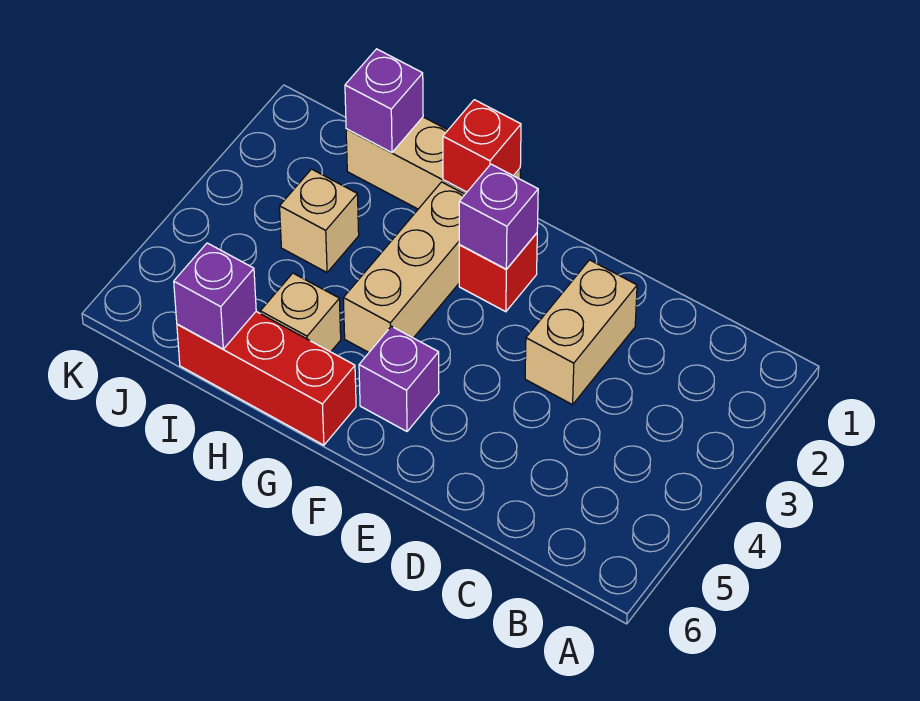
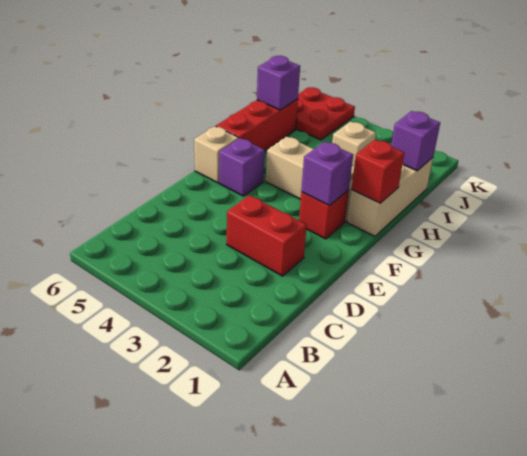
tan 1x2 brick [525,260,637,405] -> red 1x2 brick [227,195,307,276]
tan 1x1 brick [260,273,341,352] -> tan 1x1 brick moved to [194,126,239,183]
none -> red 2x2 plate [296,87,355,140]

